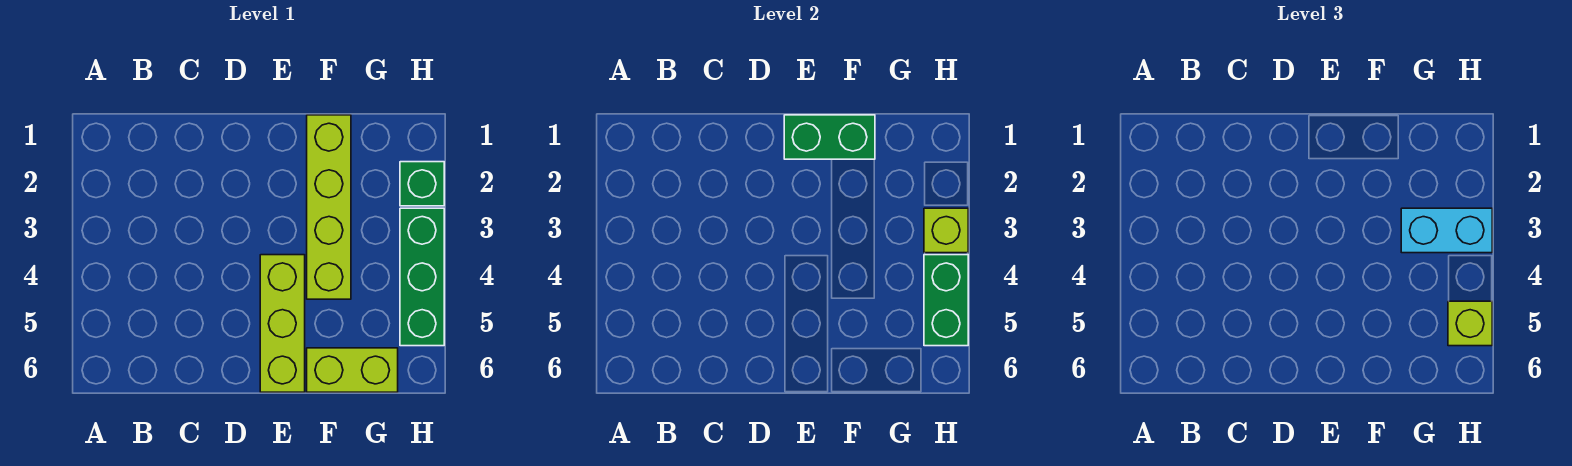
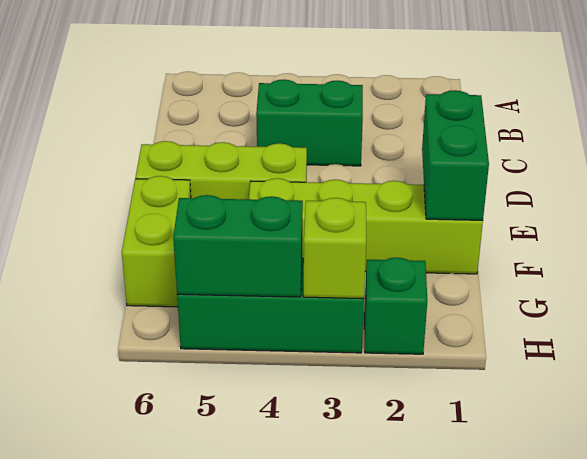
none -> green 1x2 brick [256,79,363,166]
cyan 1x2 brick [1401,208,1492,253] -> none
lime 1x1 brick [1448,301,1492,346] -> none

